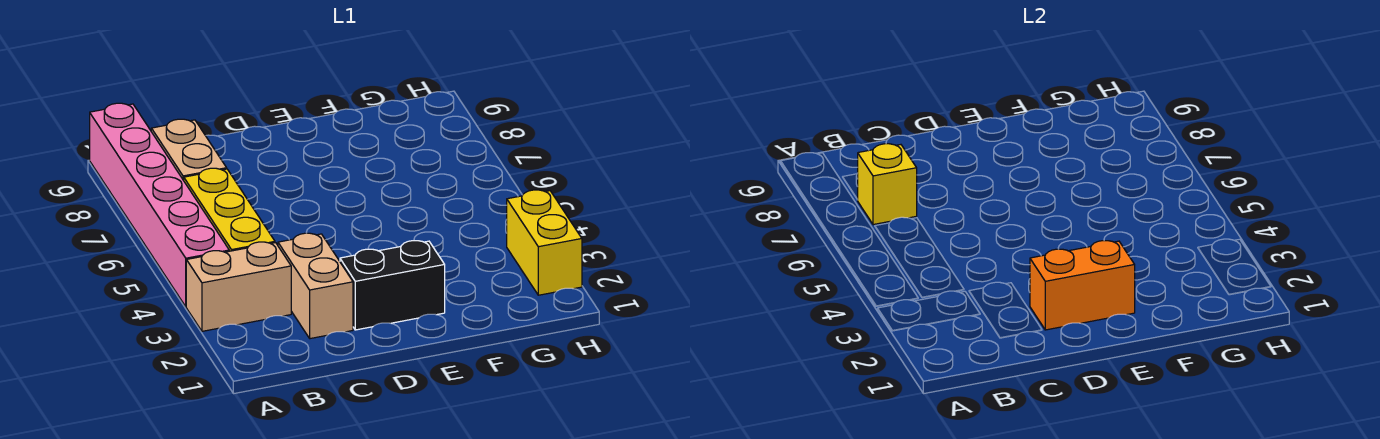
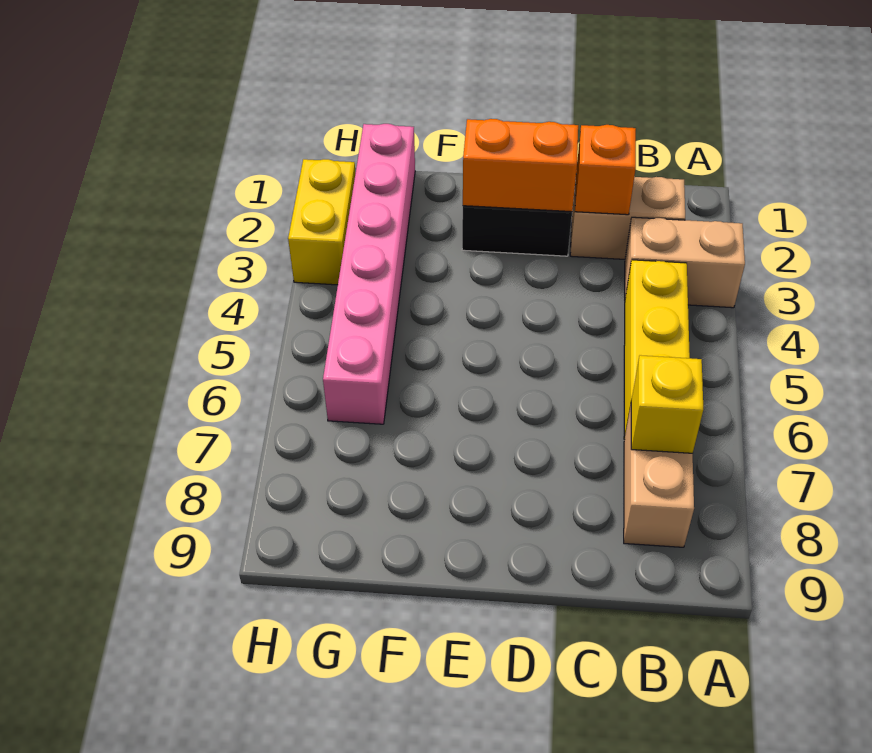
pink 1x6 brick [90,103,229,306] -> pink 1x6 brick moved to [323,124,415,424]
tan 1x2 brick [278,233,353,339] -> tan 1x2 brick turned to [570,177,685,259]
none -> orange 1x1 brick [575,125,636,215]

